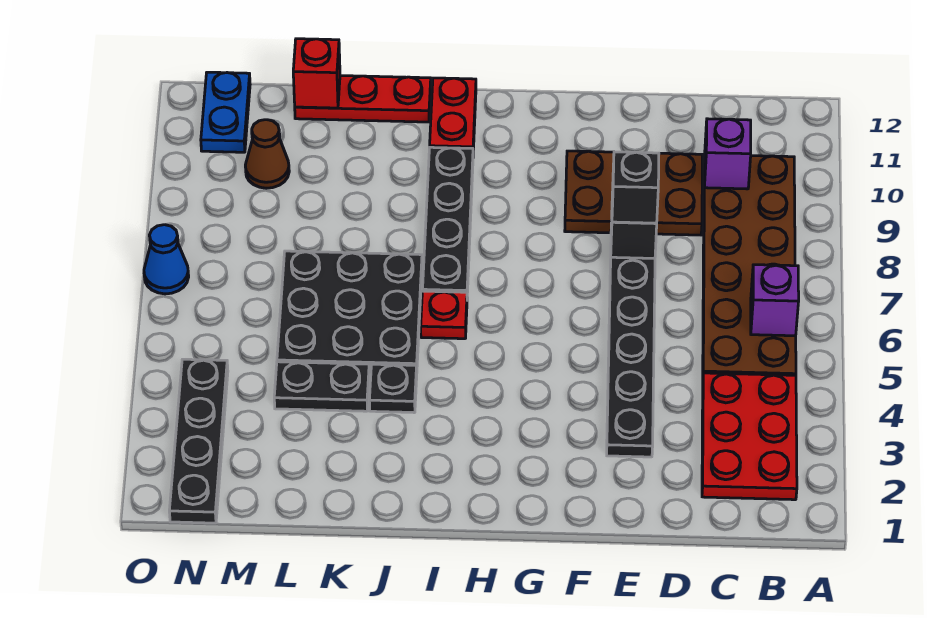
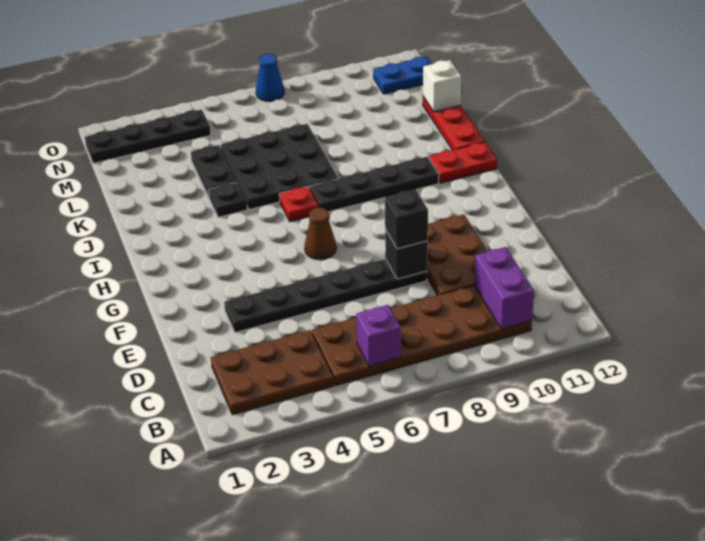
red 2x3 plate [702,373,797,500] -> brown 2x3 plate [211,330,334,415]
purple 1x1 brick [704,119,751,189] -> purple 1x2 brick [474,247,534,329]
red 1x1 brick [293,39,340,108] -> white 1x1 brick [423,60,461,112]
brown 1x1 cone [245,120,289,188] -> brown 1x1 cone moved to [305,208,336,260]

